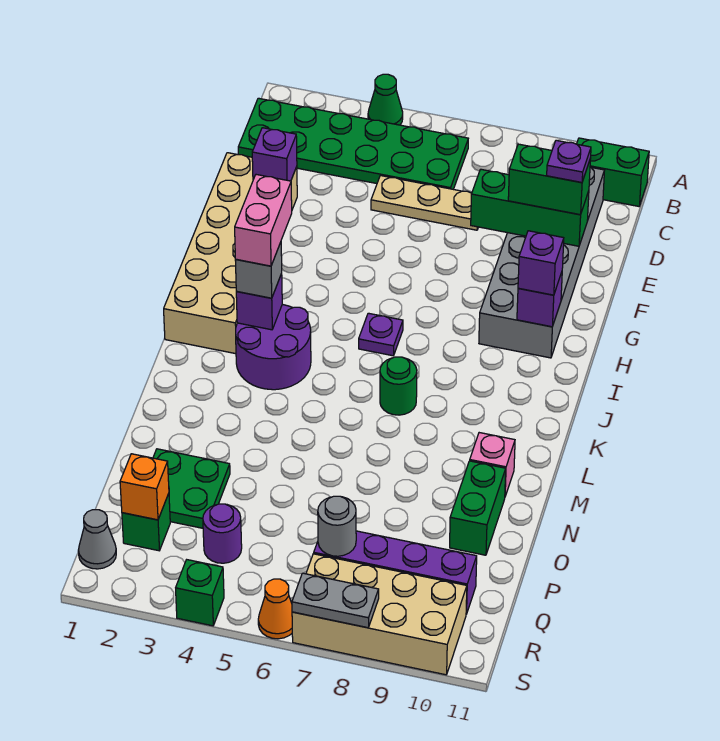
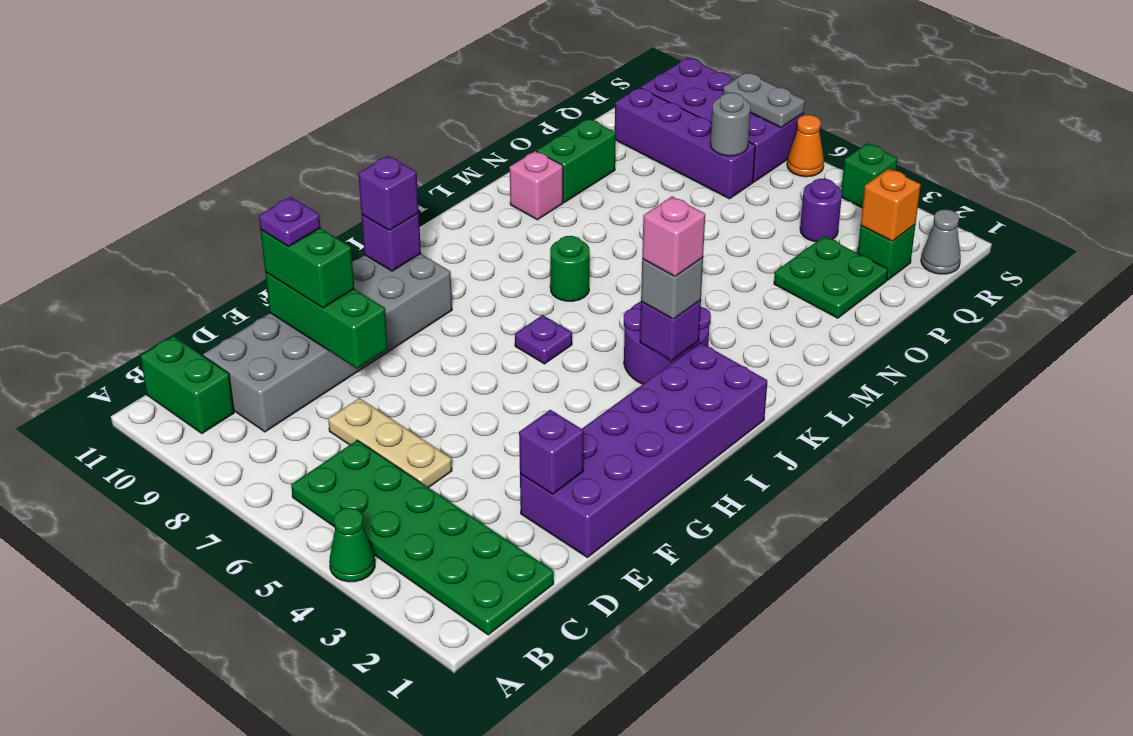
tan 2x6 brick [164,153,297,354] -> purple 2x6 brick [520,342,767,558]
pink 1x2 brick [235,175,292,266] -> pink 1x1 brick [642,196,705,276]
tan 2x4 brick [292,554,467,675] -> purple 2x4 brick [640,58,804,182]

